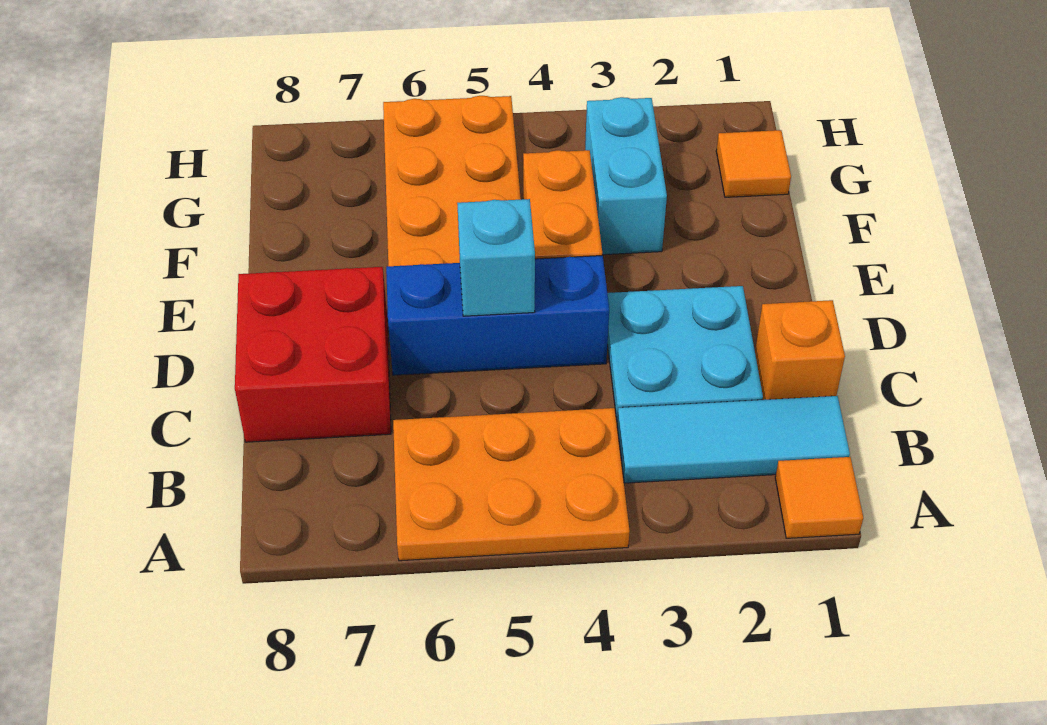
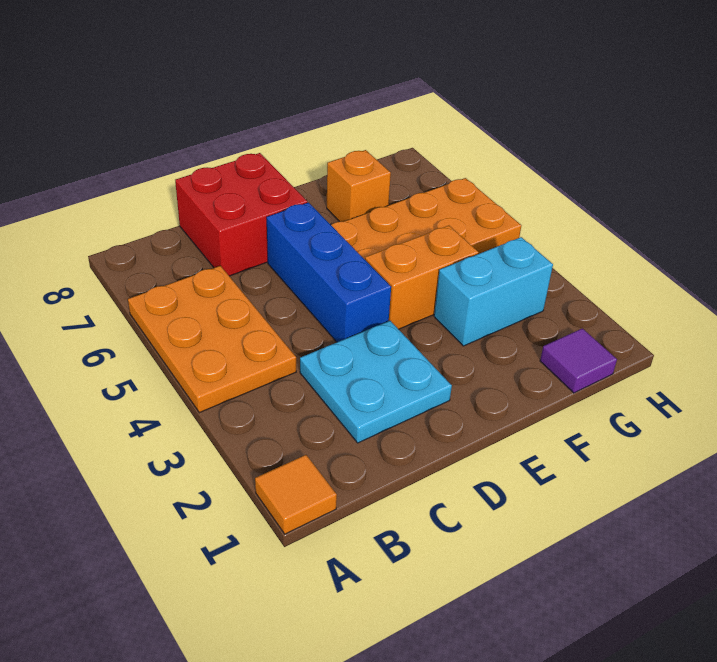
cyan 1x3 tile [617,396,850,483] -> none
orange 1x1 brick [755,300,845,400] -> orange 1x1 brick moved to [327,150,391,222]
cyan 1x1 brick [457,199,535,316] -> none
orange 1x1 tile [716,130,791,197] -> purple 1x1 tile [540,328,617,393]

